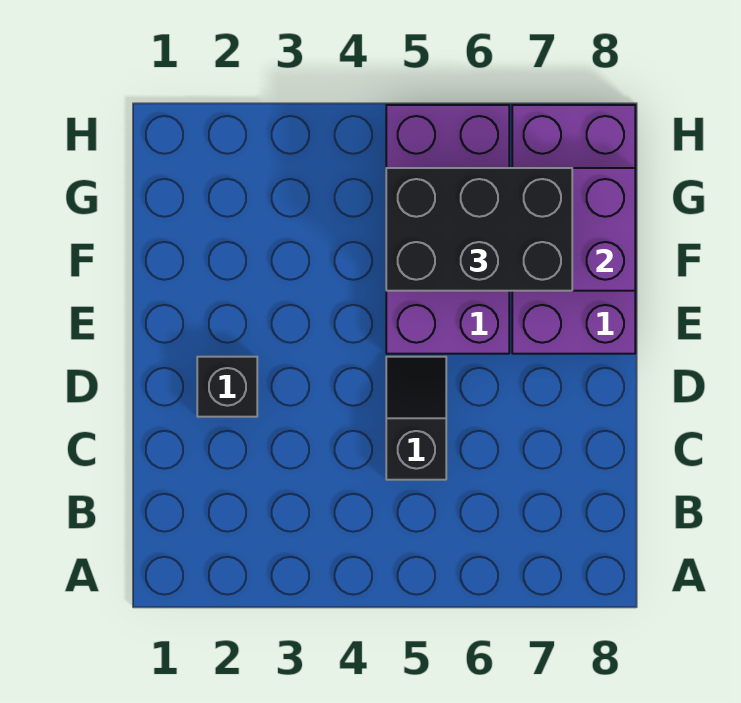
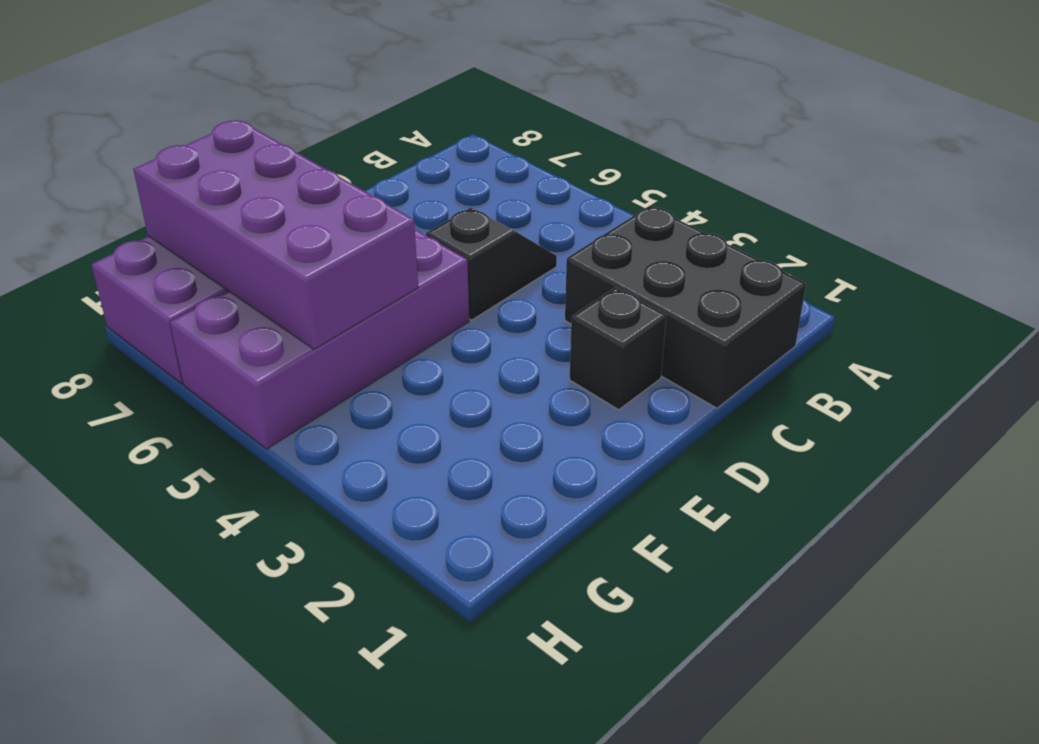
black 1x2 slope [386,357,446,480] -> black 1x2 slope turned to [426,207,557,320]
black 2x3 brick [386,168,572,291] -> black 2x3 brick moved to [565,206,806,408]

